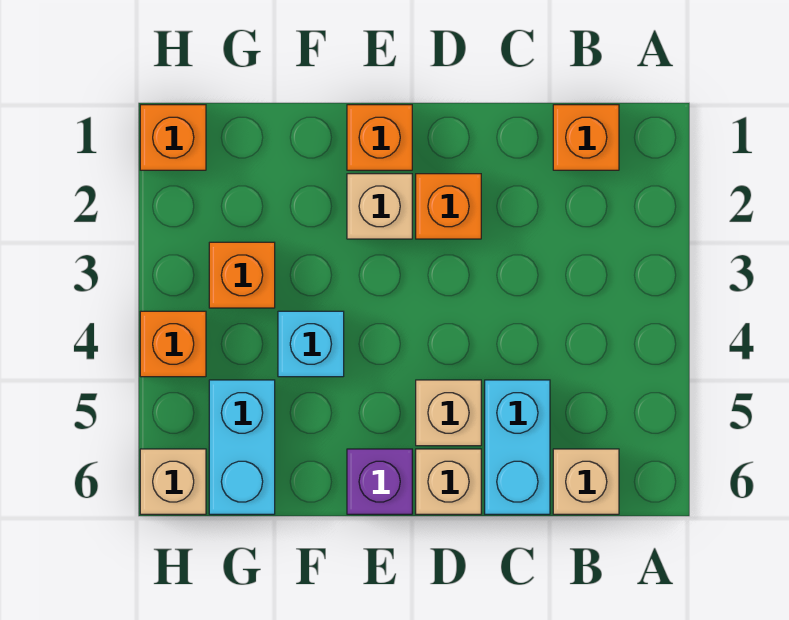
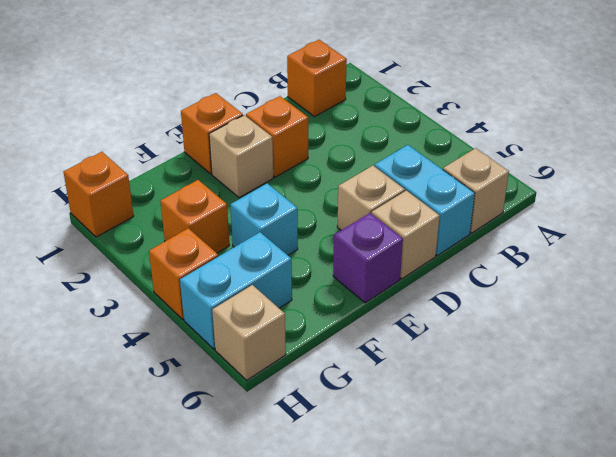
cyan 1x2 brick [209,380,275,514] -> cyan 1x2 brick turned to [180,232,292,349]

